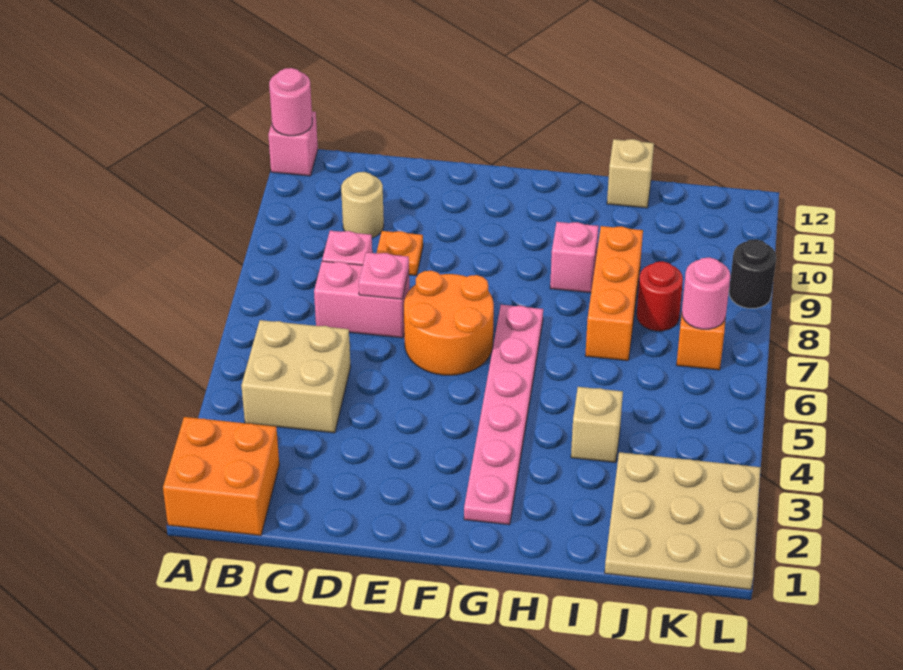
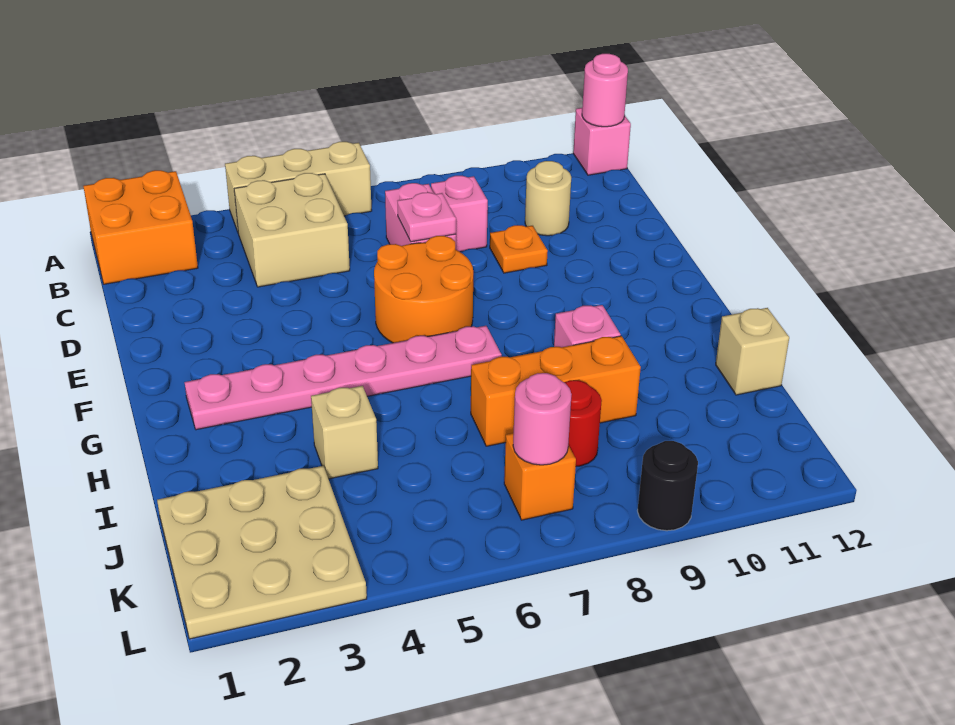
none -> tan 1x3 brick [225,142,372,232]

